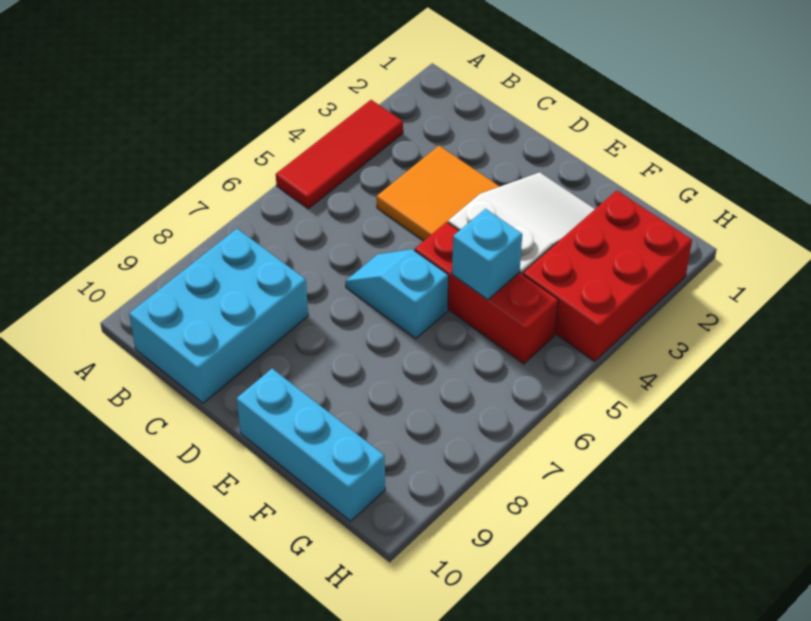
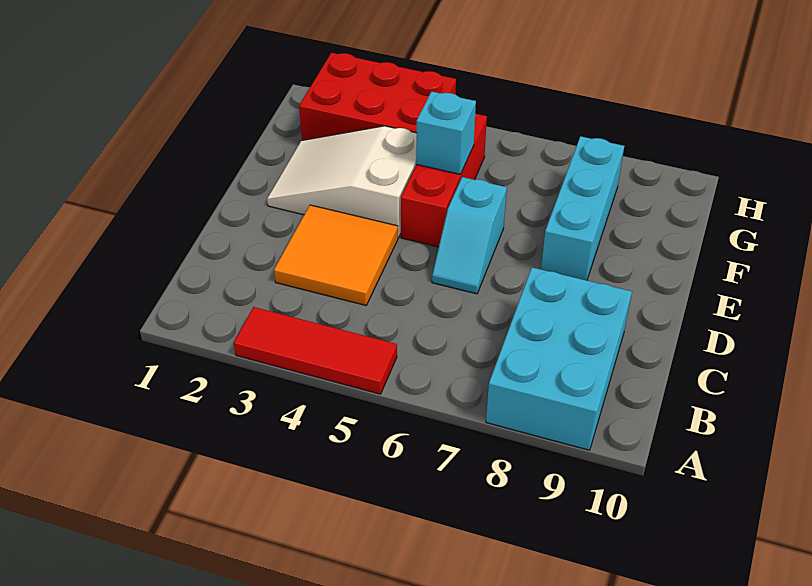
cyan 2x3 brick [129,229,308,403] -> cyan 2x3 brick turned to [486,267,632,450]
cyan 1x3 brick [237,369,385,521] -> cyan 1x3 brick moved to [541,136,624,280]

